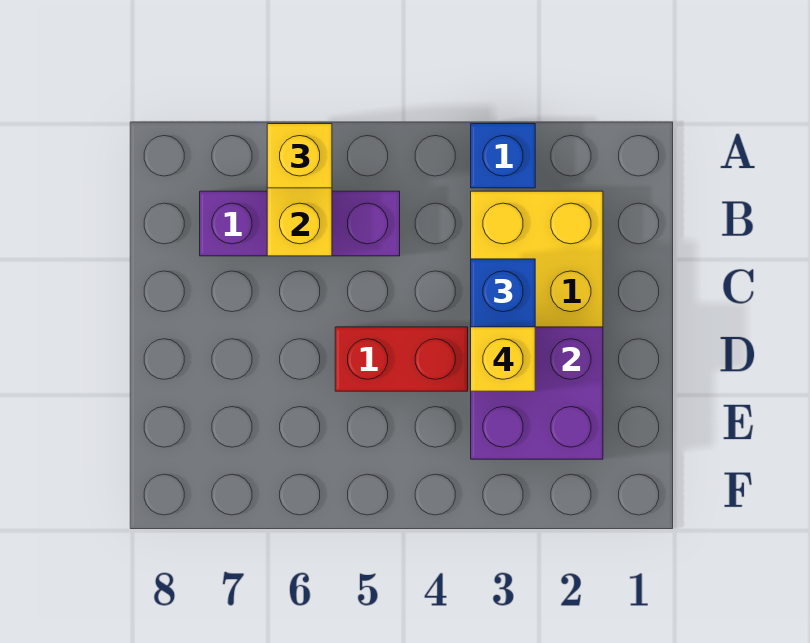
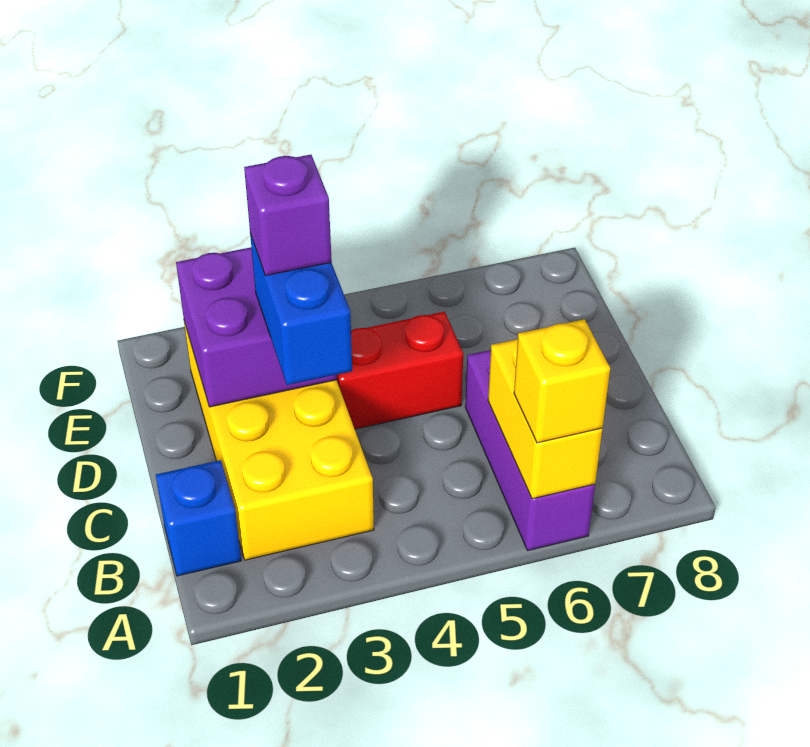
blue 1x1 brick [471,124,535,188] -> blue 1x1 brick moved to [156,460,241,576]
purple 1x3 brick [200,191,400,256] -> purple 1x3 brick turned to [465,350,595,551]
yellow 1x1 brick [471,327,535,391] -> purple 1x1 brick [244,155,332,276]

